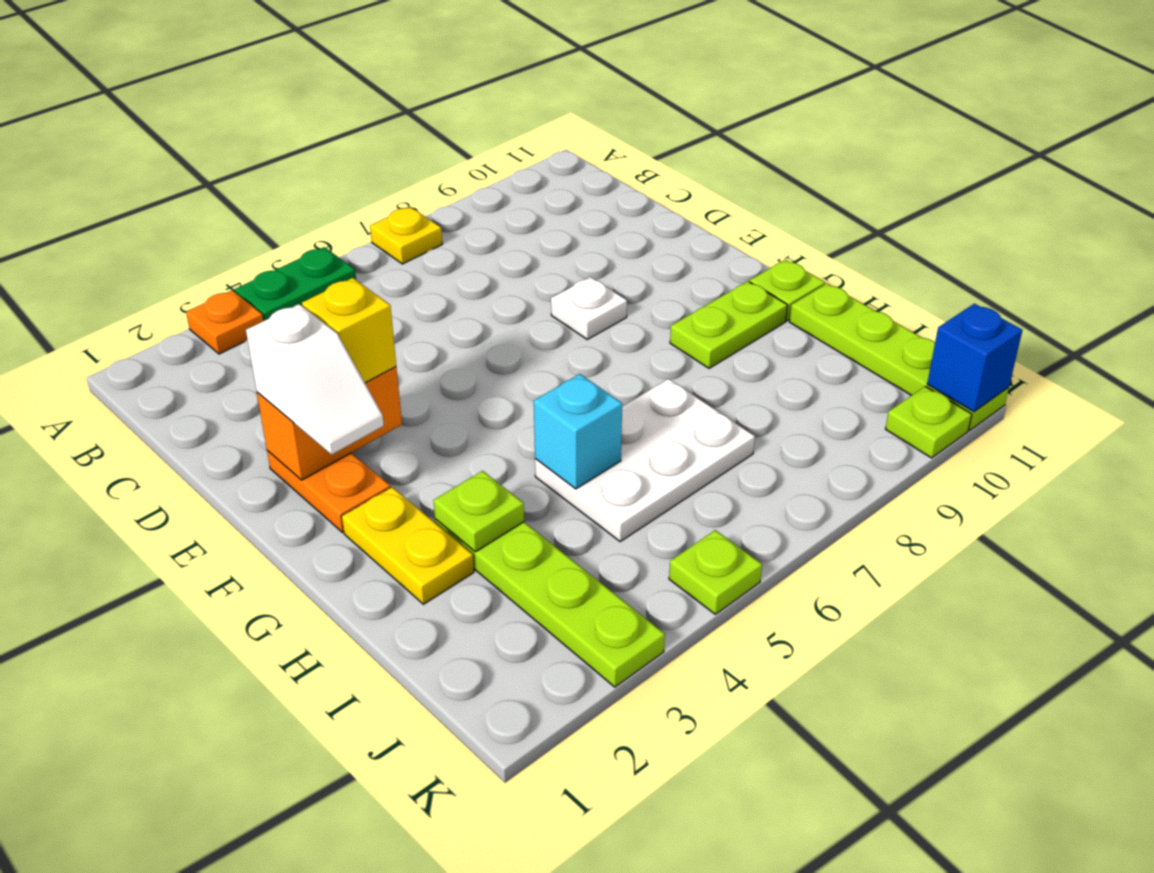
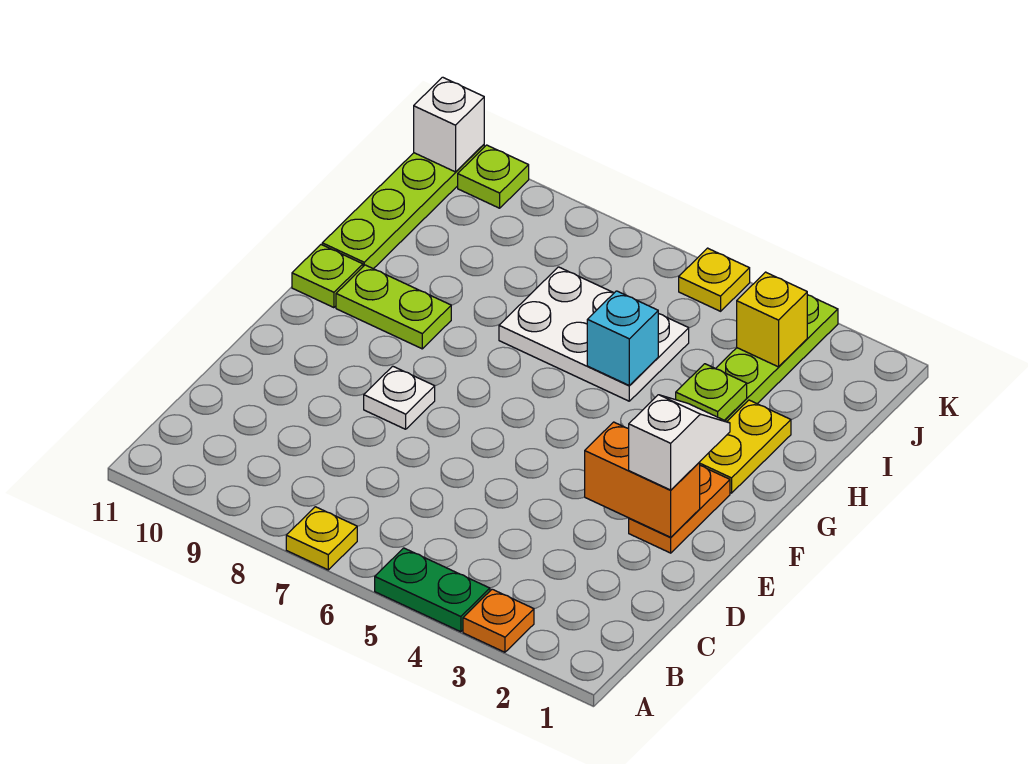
yellow 1x1 brick [302,278,396,383] -> yellow 1x1 brick moved to [737,272,807,367]
lime 1x1 plate [669,530,762,614] -> yellow 1x1 plate [679,248,750,311]
blue 1x1 brick [927,304,1022,412] -> white 1x1 brick [414,77,484,172]

